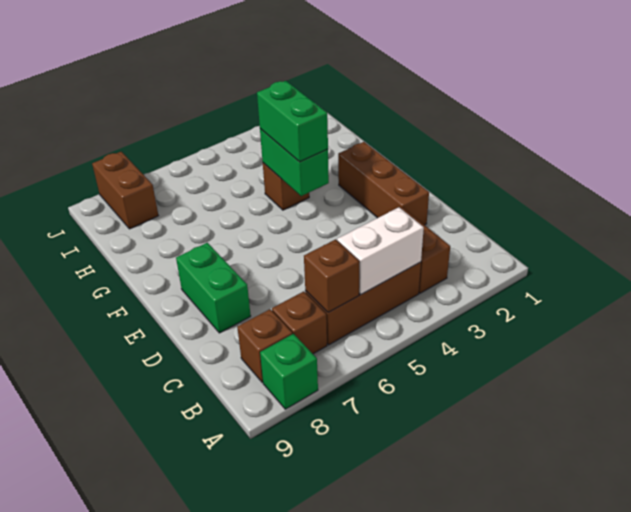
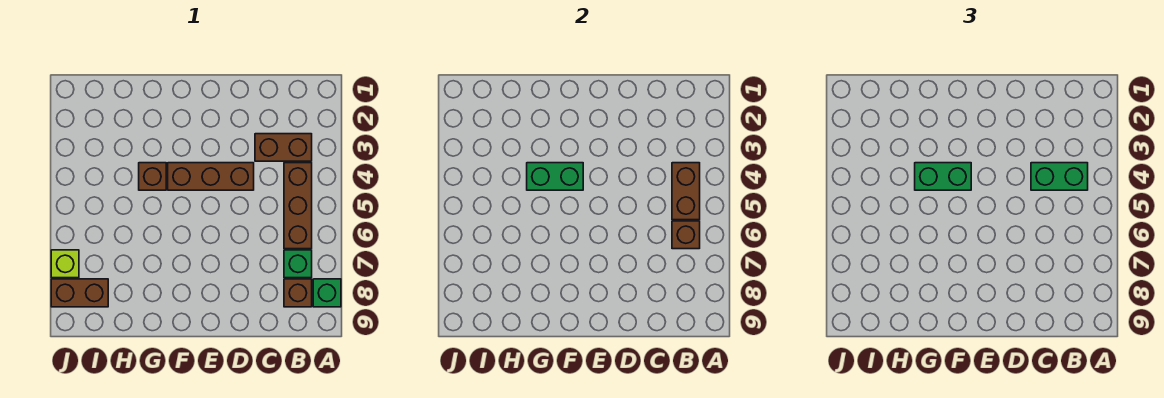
white 1x2 brick [337,207,424,294] -> brown 1x2 brick [672,163,700,220]
brown 1x1 brick [272,291,327,354] -> green 1x1 brick [284,250,312,278]
brown 1x3 brick [338,142,429,225] -> brown 1x3 brick moved to [168,163,254,190]
green 1x2 brick [176,243,251,333] -> green 1x2 brick moved to [1031,163,1088,190]
none -> lime 1x1 brick [51,250,79,278]

